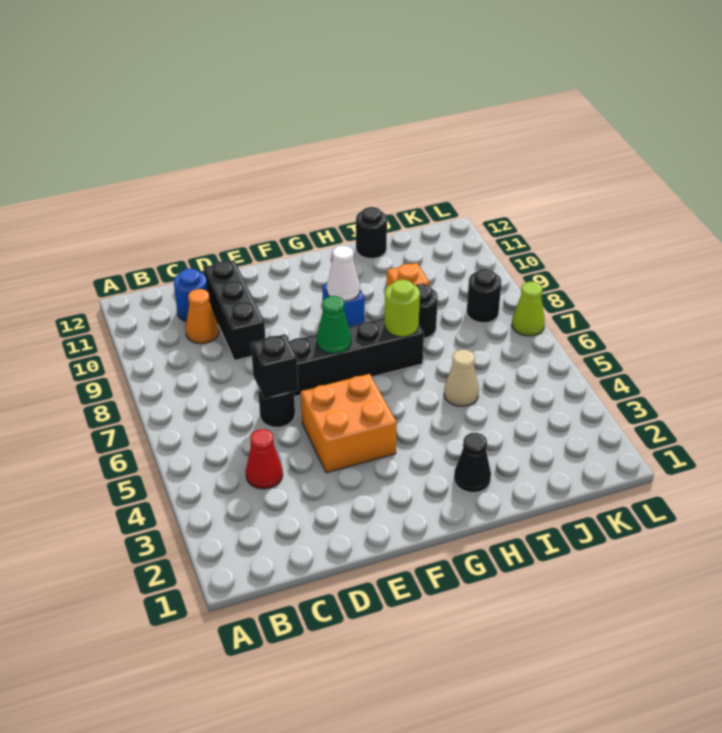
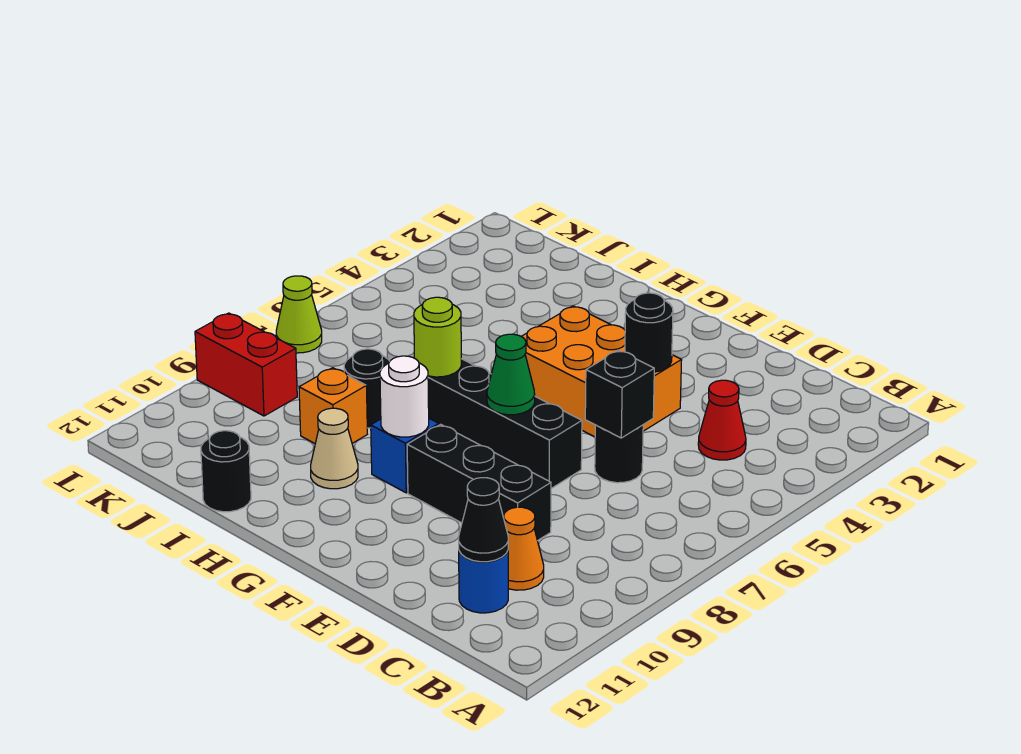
black 1x3 brick [203,260,265,361] -> black 1x3 brick turned to [407,424,551,541]
orange 2x2 brick [301,374,397,473] -> orange 2x3 brick [521,306,682,437]
white 1x1 cone [327,246,360,301] -> white 1x1 round brick [380,356,429,437]
black 1x1 cone [454,433,491,493] -> black 1x1 cone moved to [459,478,508,562]
tan 1x1 cone [444,350,479,406] -> tan 1x1 cone moved to [311,408,358,489]
black 1x1 round brick [467,269,501,323] -> black 1x1 round brick moved to [625,293,673,372]
none -> red 1x2 brick [195,313,297,416]

